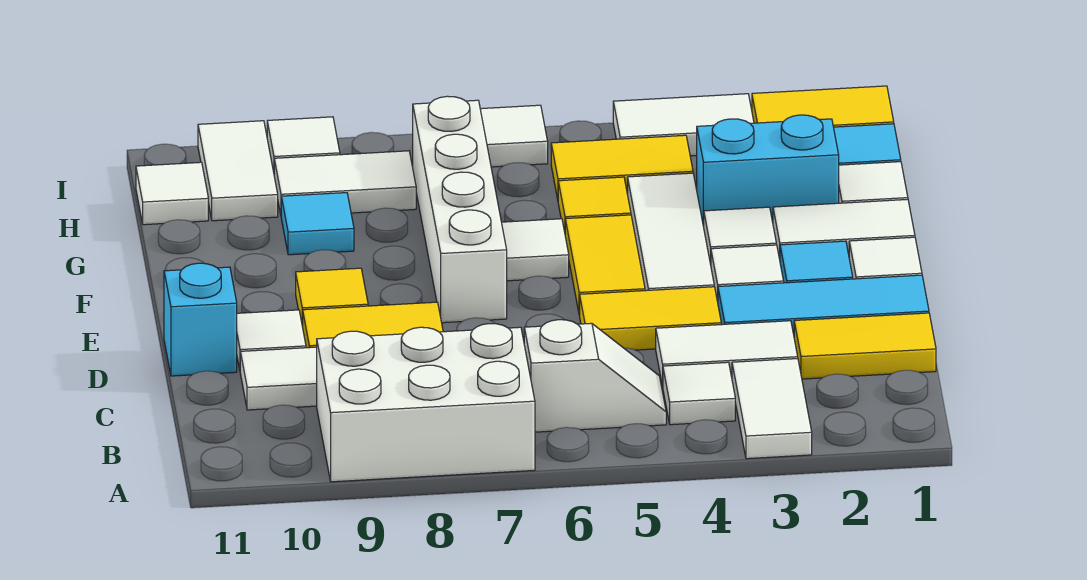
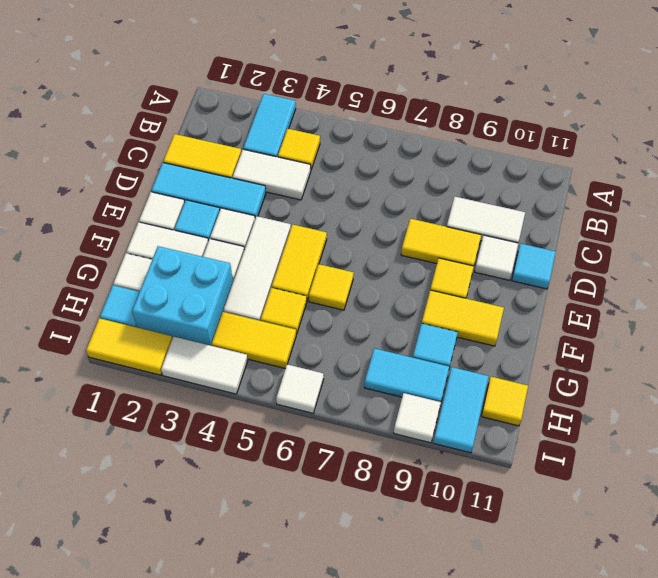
white 1x2 tile [732,359,812,459] -> cyan 1x2 tile [243,94,296,157]
white 2x3 brick [317,324,535,482] -> none
white 1x1 tile [663,362,735,425] -> yellow 1x1 tile [278,129,320,170]
white 1x2 slope [524,320,666,432] -> none
yellow 1x2 tile [580,287,721,350] -> yellow 1x2 tile moved to [422,290,504,346]
cyan 1x1 brick [164,263,237,376] -> cyan 1x1 tile [512,244,556,289]
white 1x4 brick [413,96,507,323] -> none
white 1x1 tile [502,219,569,281] -> yellow 1x1 tile [309,264,353,310]
cyan 1x2 brick [697,115,839,227] -> cyan 2x2 brick [132,246,233,346]
white 1x2 tile [274,151,416,214] -> cyan 1x2 tile [364,348,449,402]
white 1x2 tile [198,121,278,221] -> cyan 1x2 tile [433,367,489,453]
white 1x1 tile [136,162,208,225] -> yellow 1x1 tile [481,377,528,426]

